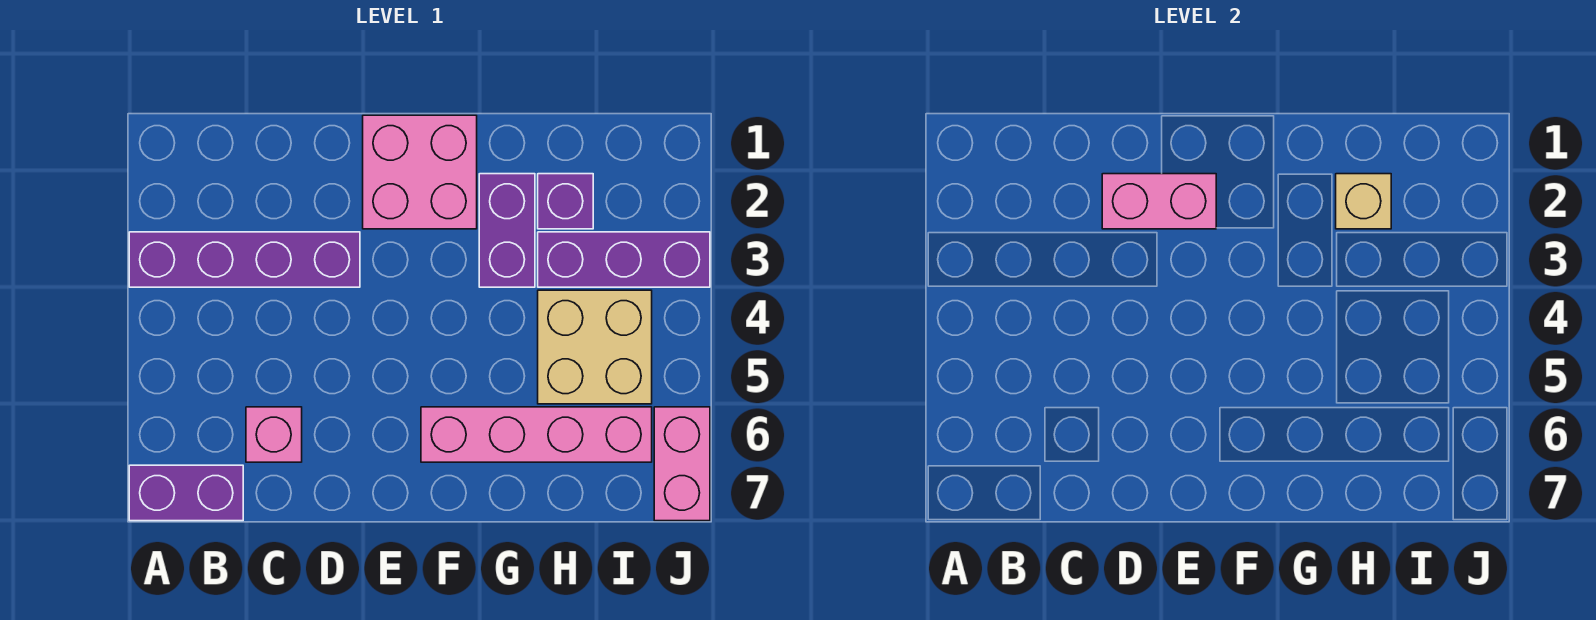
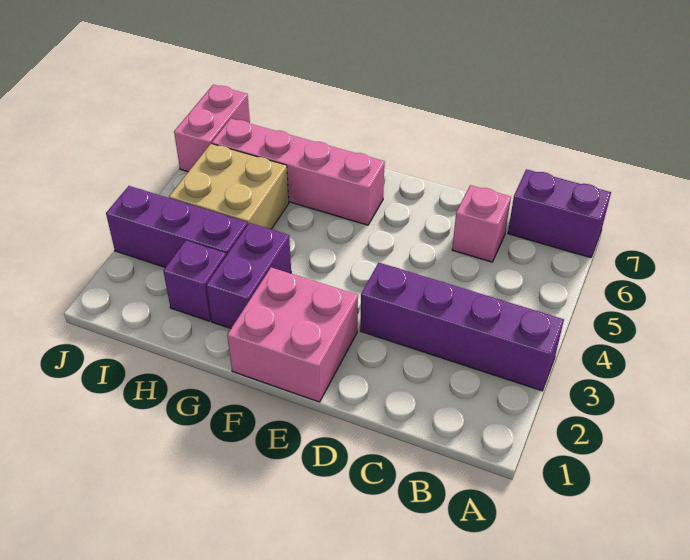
pink 1x2 brick [1102,174,1216,229] -> none
tan 1x1 brick [1336,174,1391,229] -> none

